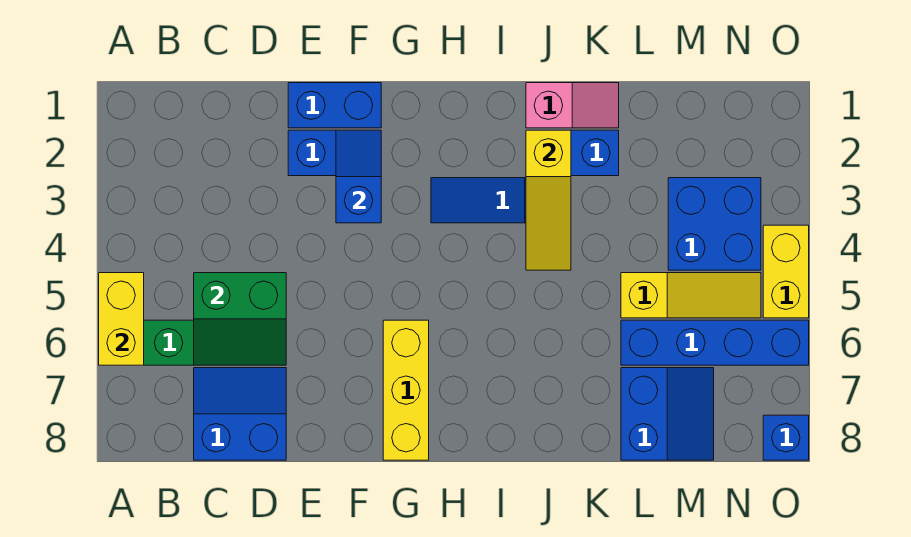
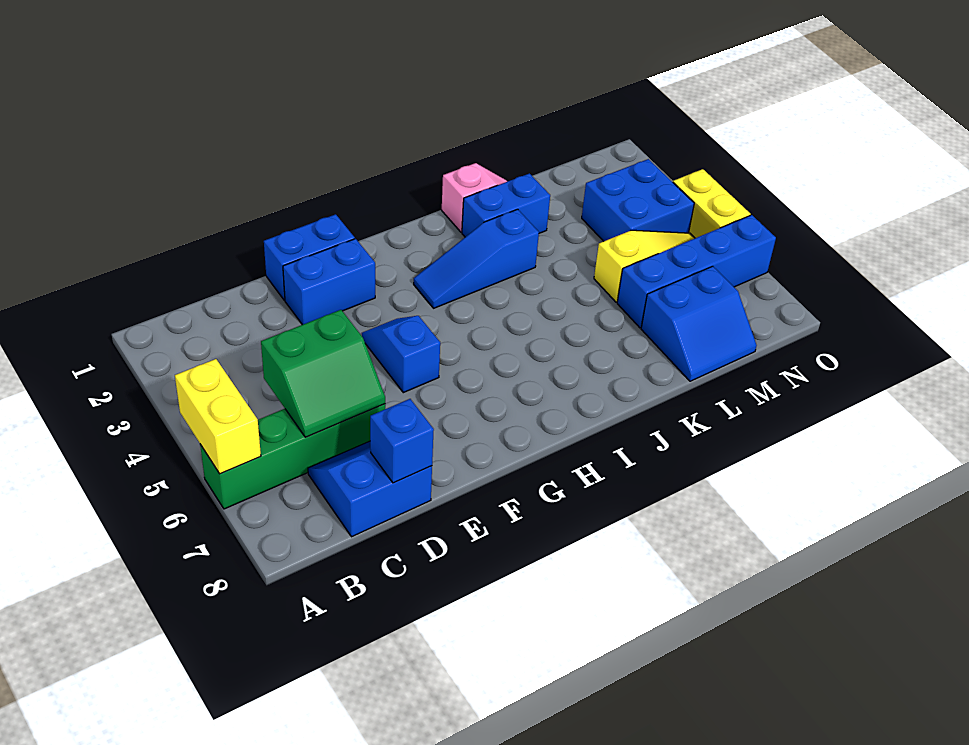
blue 1x2 slope [336,130,381,223] -> blue 1x2 slope moved to [362,316,440,393]
yellow 1x3 brick [383,320,429,460] -> none
yellow 1x3 slope [526,130,571,270] -> none
blue 2x2 slope [621,368,714,460] -> blue 2x2 slope turned to [641,266,757,381]
blue 1x1 brick [763,415,809,460] -> blue 1x1 brick moved to [370,399,434,483]

